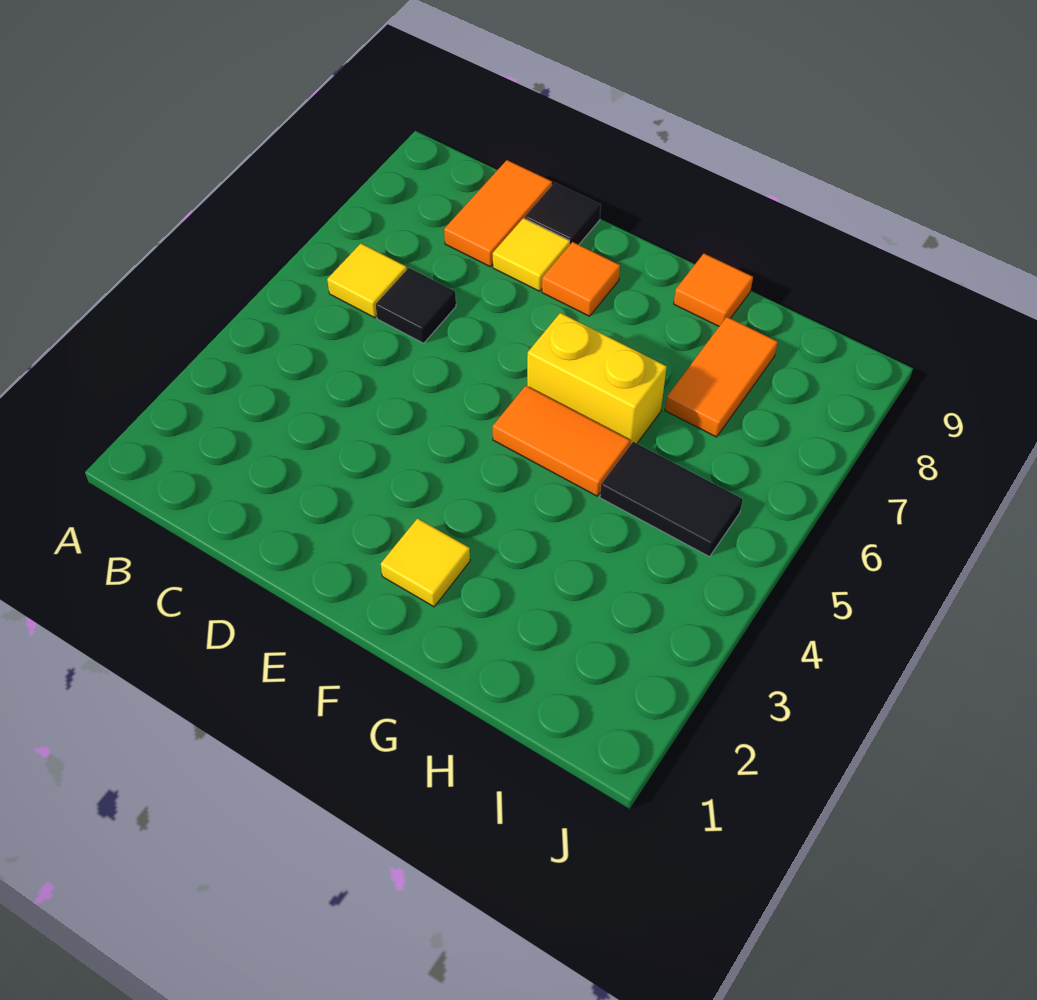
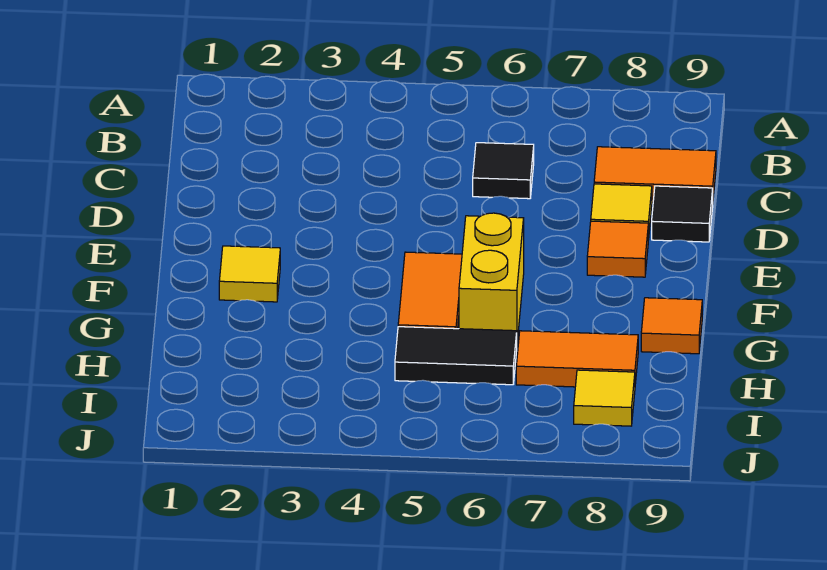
yellow 1x1 tile [327,244,407,318] -> yellow 1x1 tile moved to [574,370,635,426]
black 1x2 tile [600,442,743,557] -> black 1x2 tile turned to [395,327,517,385]

